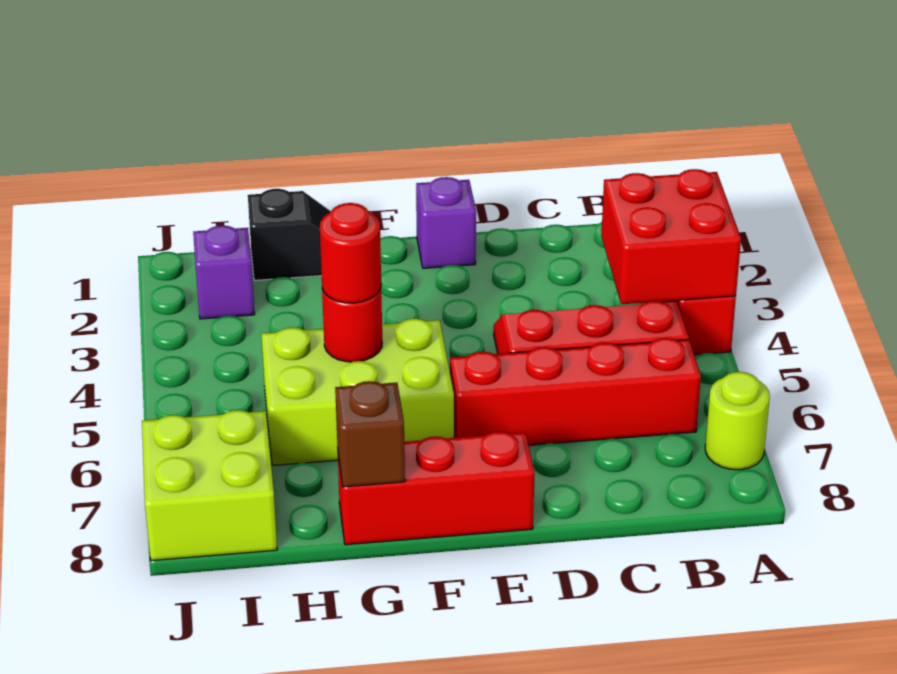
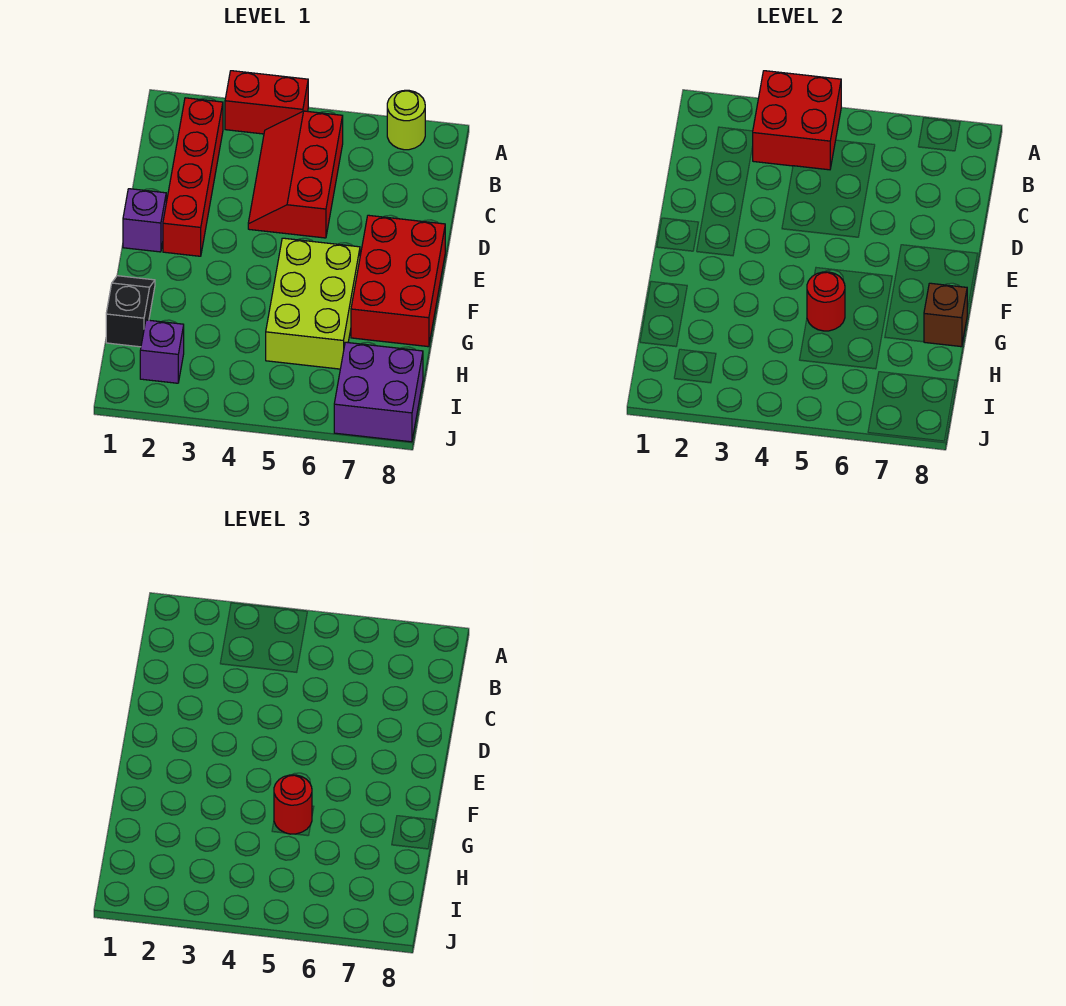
red 1x4 brick [450,338,701,445] -> red 1x4 brick moved to [163,98,223,256]
red 1x3 brick [338,431,535,545] -> red 2x3 brick [351,215,445,347]
lime 2x2 brick [142,410,277,561] -> purple 2x2 brick [334,342,423,442]

